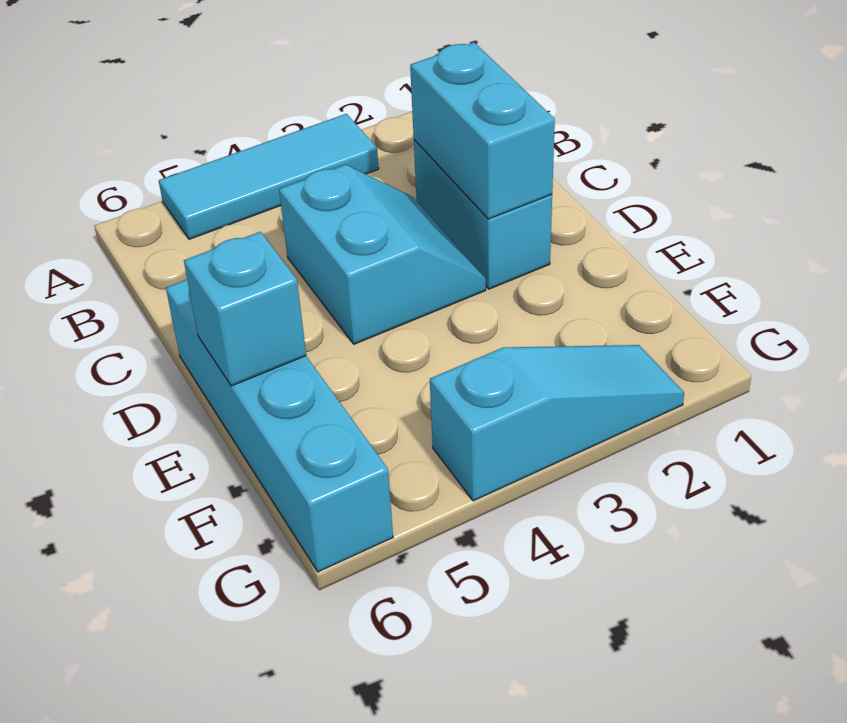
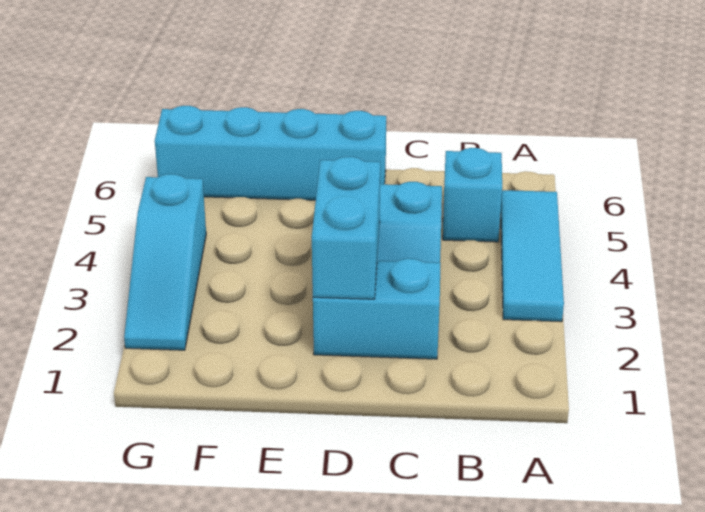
cyan 1x2 brick [410,42,555,219] -> cyan 1x2 brick turned to [312,157,380,299]
cyan 1x1 brick [184,232,306,386] -> cyan 1x1 brick moved to [443,148,502,242]

